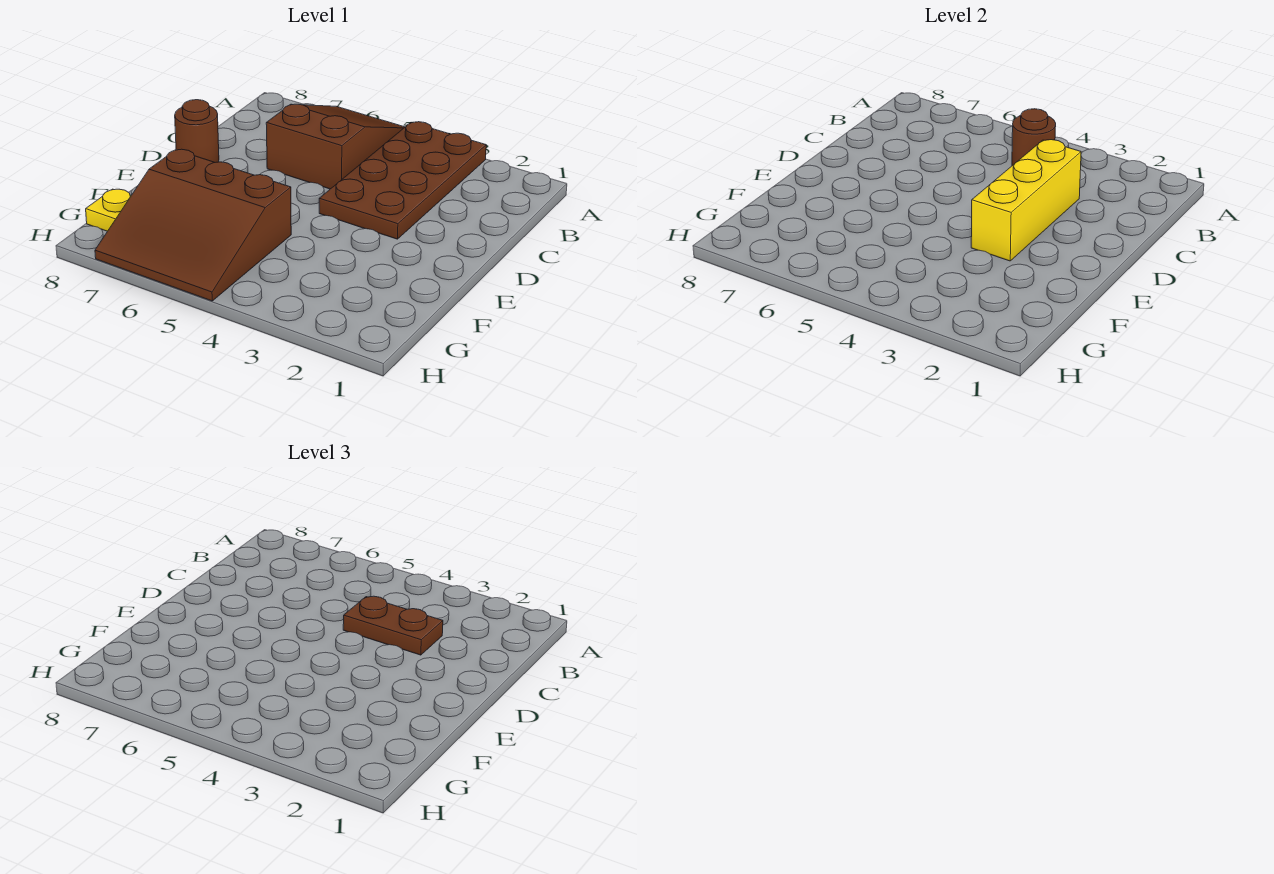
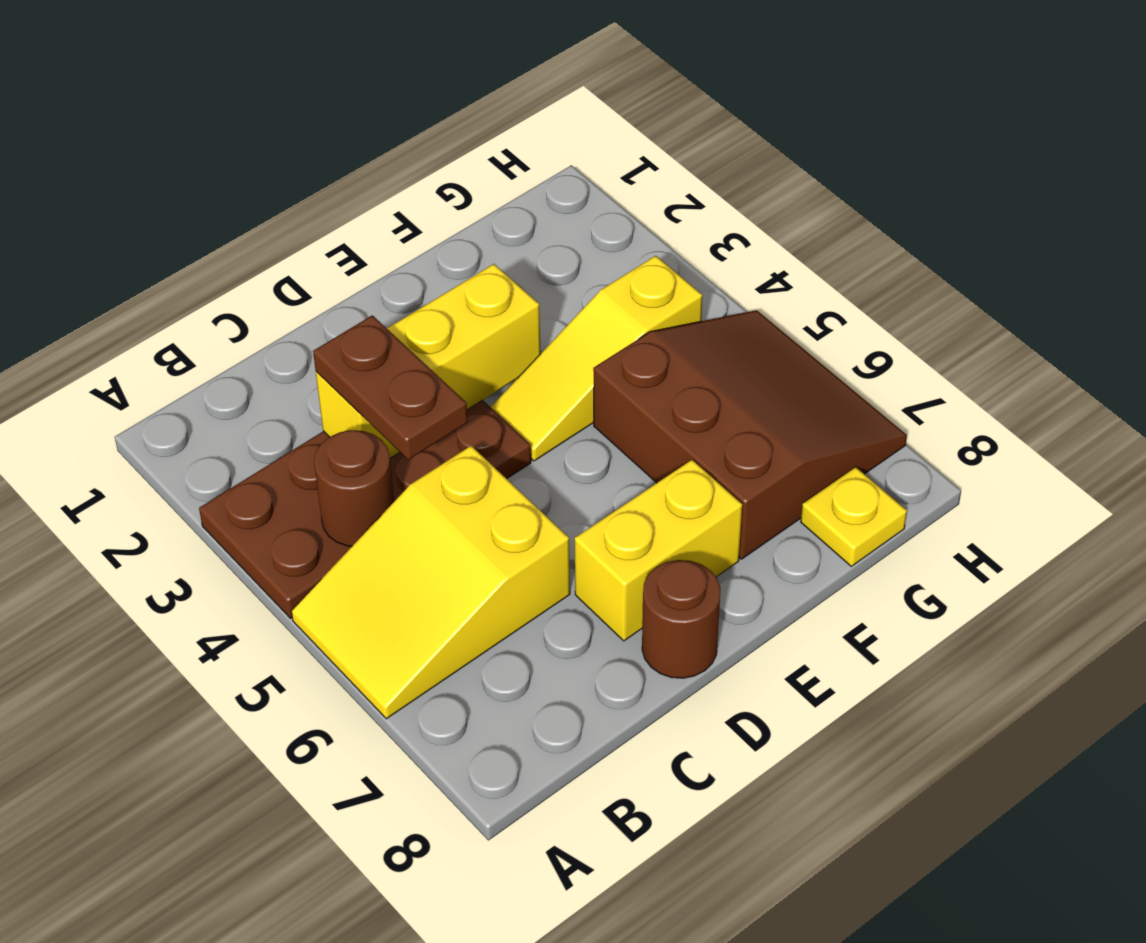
brown 2x3 slope [266,104,405,189] -> yellow 2x3 slope [291,446,570,719]
none -> yellow 1x2 brick [575,460,742,641]
none -> yellow 1x3 slope [491,256,702,461]

